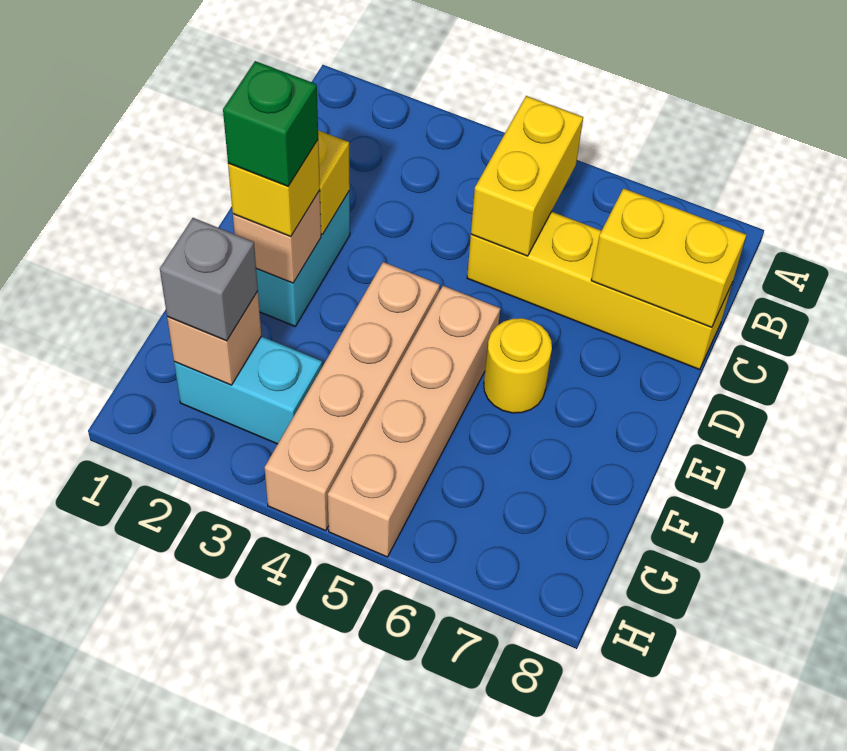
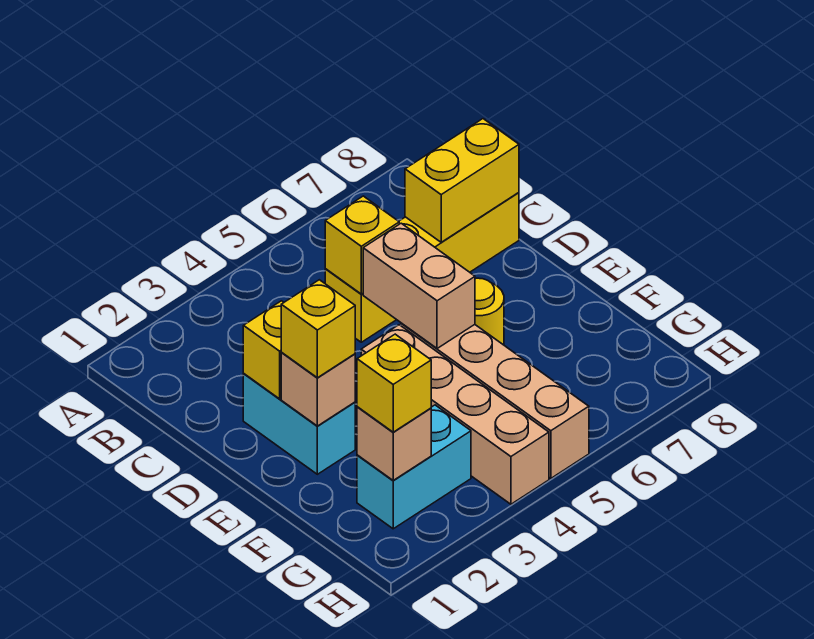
yellow 1x2 brick [471,96,583,256] -> yellow 1x1 brick [325,196,399,294]
none -> tan 1x2 brick [363,223,475,349]
green 1x1 brick [223,61,318,186] -> none
grey 1x1 brick [160,218,258,341] -> yellow 1x1 brick [357,334,431,432]

